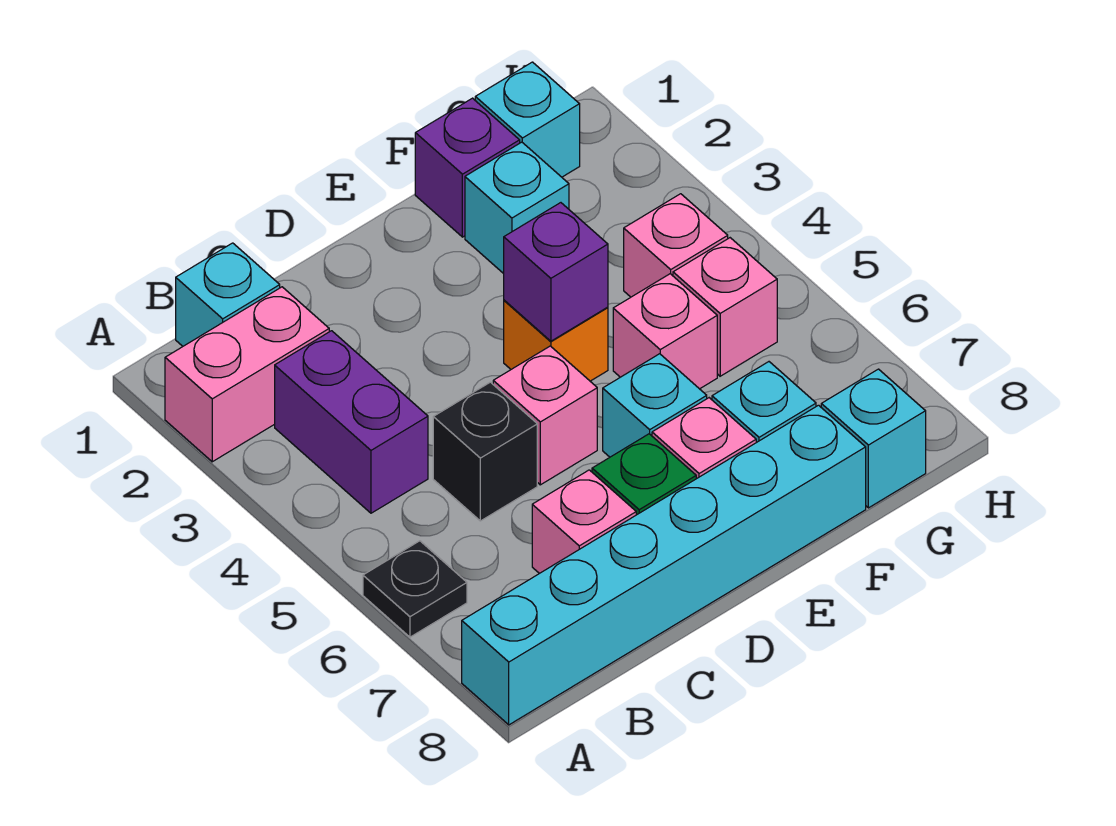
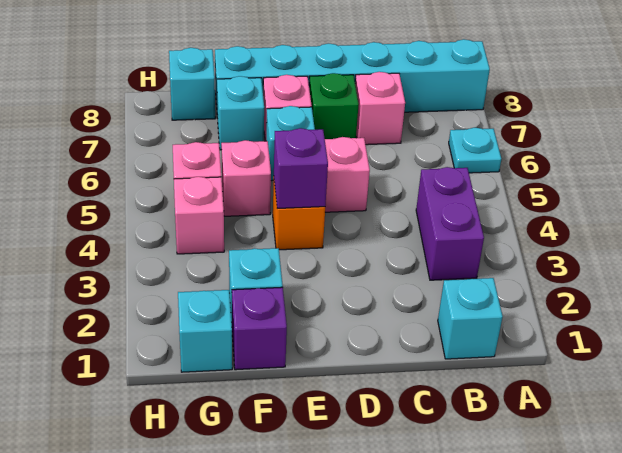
pink 1x2 brick [165,287,329,462] -> none
black 1x1 plate [363,541,467,637] -> cyan 1x1 plate [449,128,501,173]
black 1x1 brick [433,382,537,521] -> none

